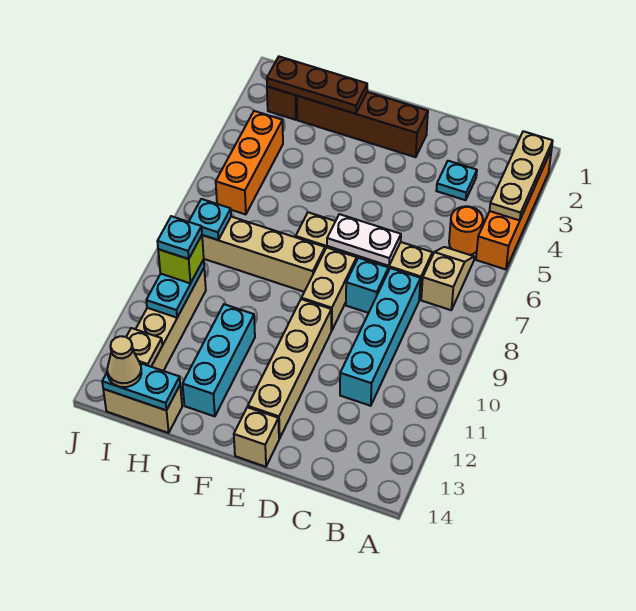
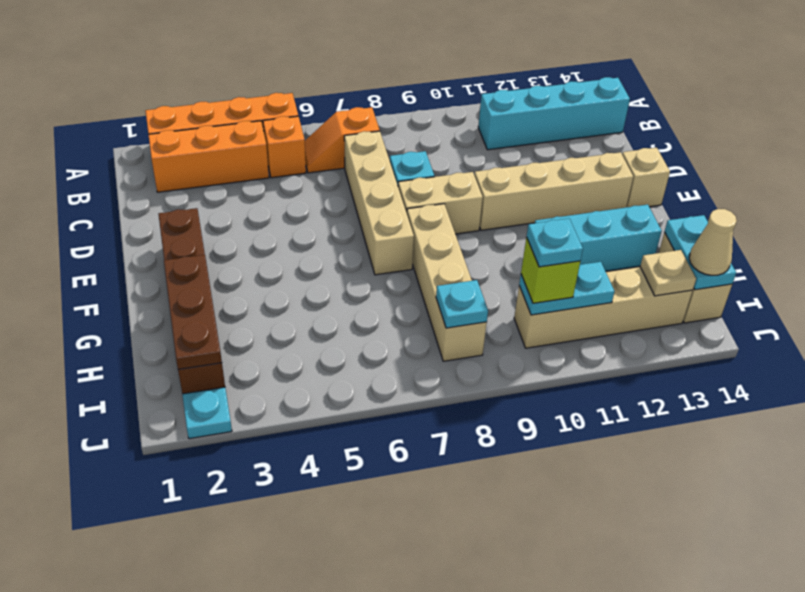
tan 1x3 plate [490,131,553,220] -> none
orange 1x1 round brick [449,206,483,255] -> orange 1x1 brick [263,116,306,178]
tan 1x2 slope [421,247,474,310] -> orange 1x2 slope [305,107,380,173]
cyan 1x1 plate [436,161,477,200] -> cyan 1x1 plate moved to [182,387,232,439]
cyan 1x4 brick [340,268,421,406] -> cyan 1x4 brick moved to [478,77,630,150]
white 1x2 plate [327,214,401,266] -> none
orange 1x3 brick [216,111,283,215] -> orange 1x3 brick moved to [148,121,269,192]

